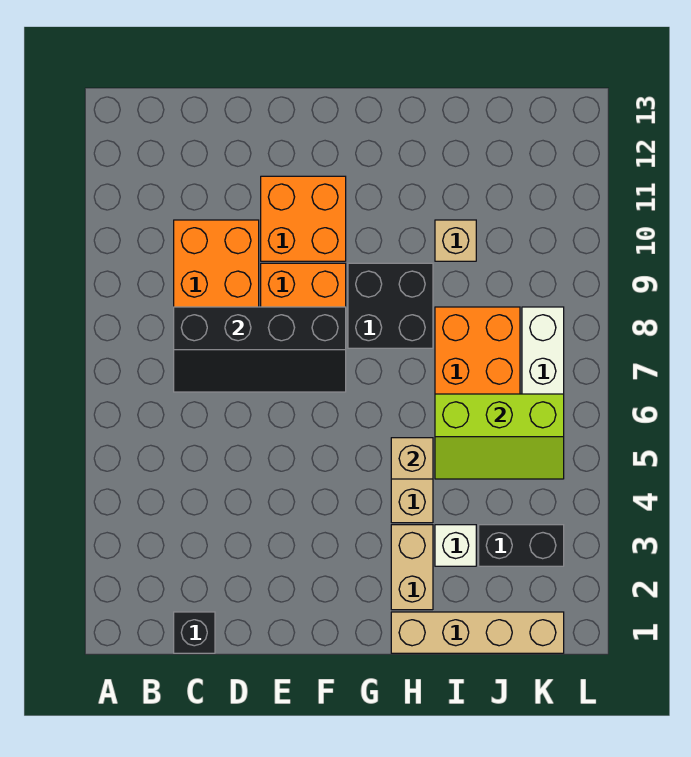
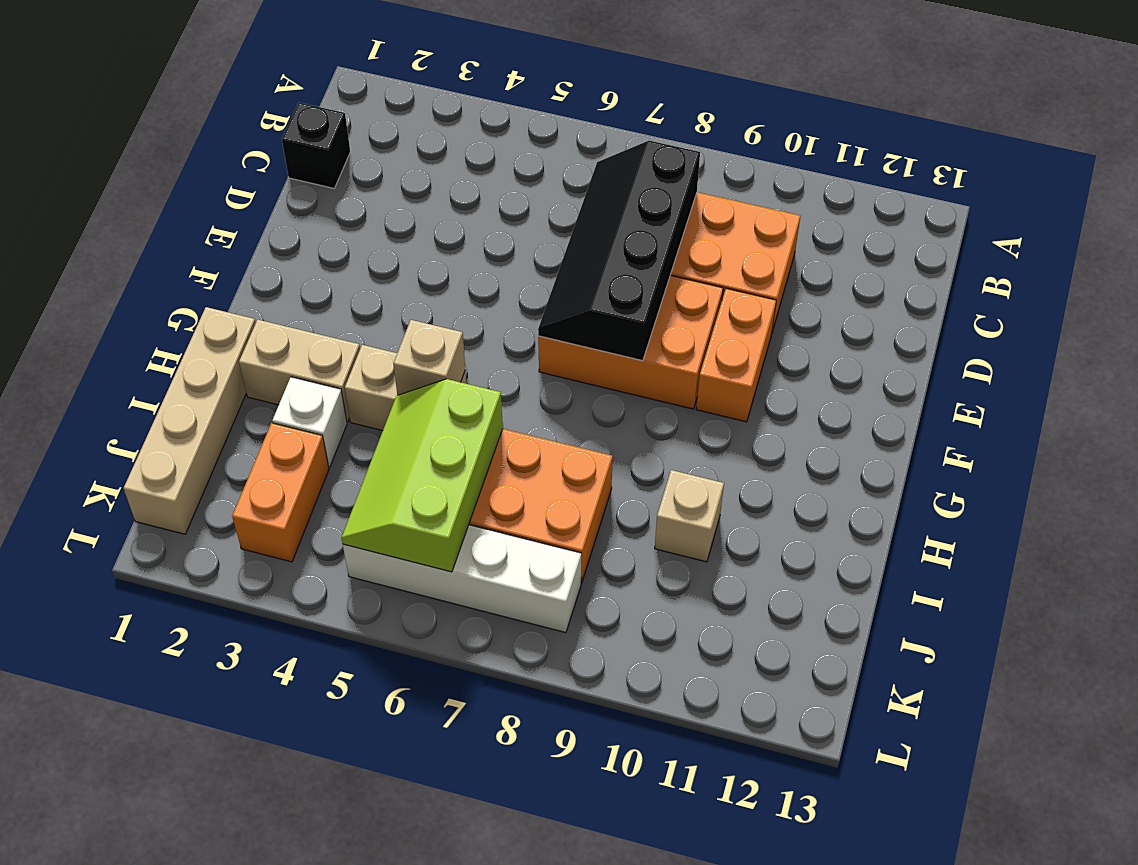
orange 2x2 brick [261,176,346,261] -> orange 1x2 brick [696,289,776,422]
black 2x2 brick [348,263,433,348] -> none
black 1x2 brick [479,525,564,566] -> orange 1x2 brick [232,423,329,562]

